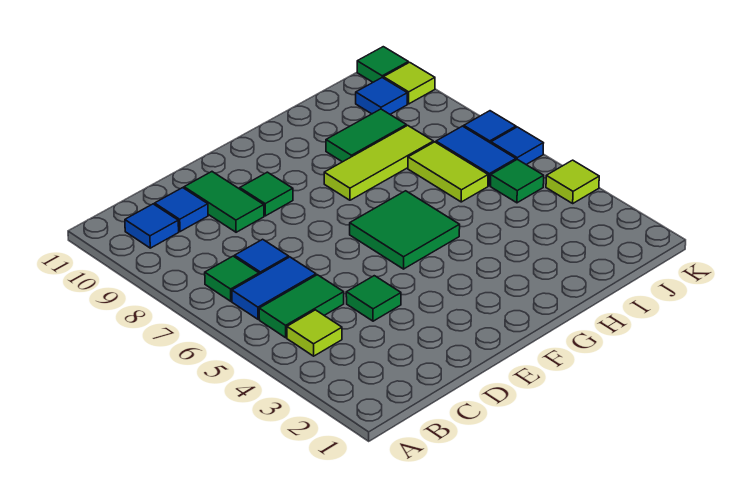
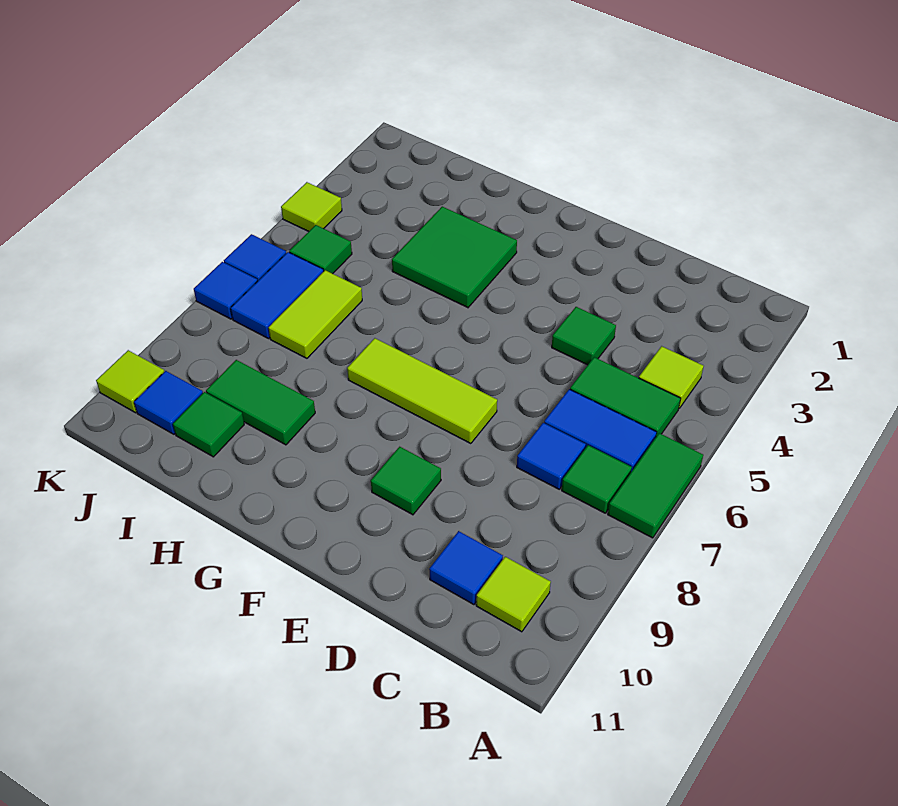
blue 1x1 tile [125,204,179,248] -> lime 1x1 tile [476,557,551,632]
green 1x2 tile [184,172,264,232] -> green 1x2 tile moved to [608,433,703,538]
green 2x2 tile [350,191,460,269] -> green 2x2 tile moved to [392,207,517,308]
lime 1x3 tile [324,125,433,200] -> lime 1x3 tile moved to [347,338,497,444]
green 1x1 tile [357,47,408,82] -> green 1x1 tile moved to [173,392,244,457]

